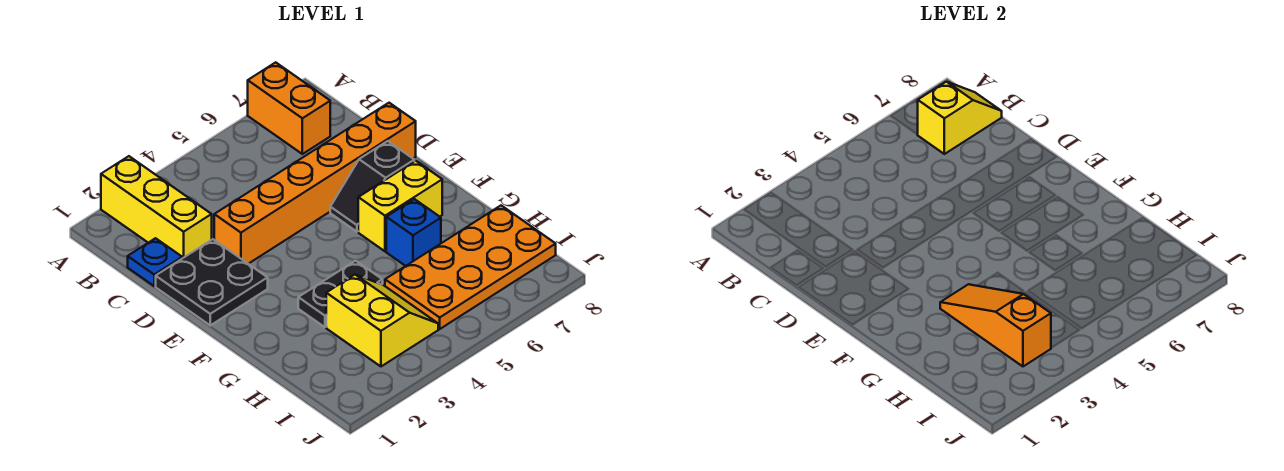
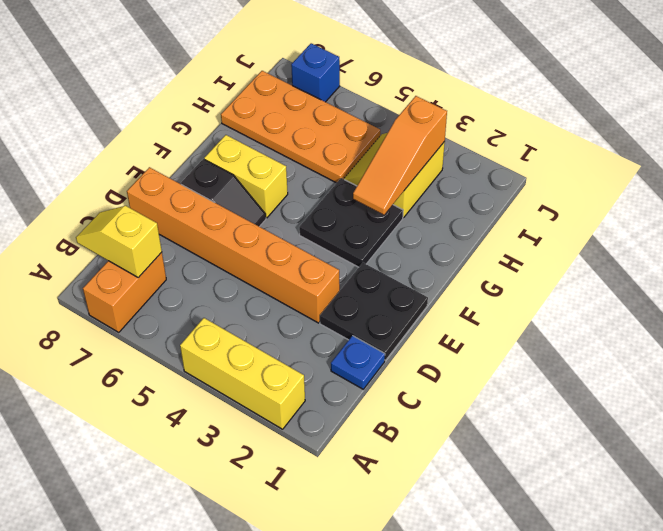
yellow 1x3 brick [101,156,212,258] -> yellow 1x3 brick turned to [180,318,305,429]
black 1x2 plate [298,261,382,327] -> black 2x2 plate [299,178,403,267]
blue 1x1 brick [386,199,441,266] -> blue 1x1 brick moved to [291,43,340,102]

